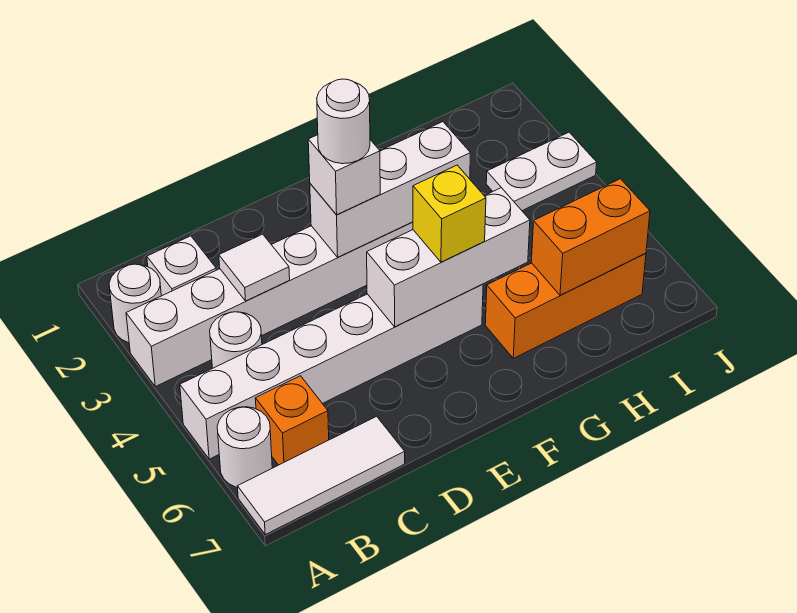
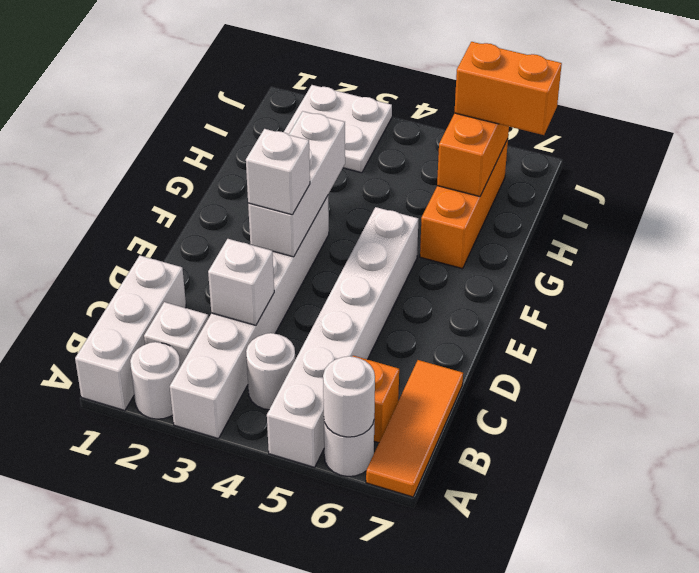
white 1x3 tile [237,416,405,535] -> orange 1x3 tile [366,360,463,497]
white 1x1 tile [219,234,290,301] -> white 1x1 brick [208,239,274,325]
white 1x1 round brick [317,79,370,164] -> white 1x1 round brick moved to [323,356,375,437]
white 1x3 brick [367,188,530,327] -> white 1x3 brick moved to [75,256,186,411]
yellow 1x1 brick [413,165,486,262] -> none
white 1x2 plate [486,132,597,211] -> white 2x2 plate [284,85,392,173]
none -> orange 1x2 brick [454,42,562,135]

